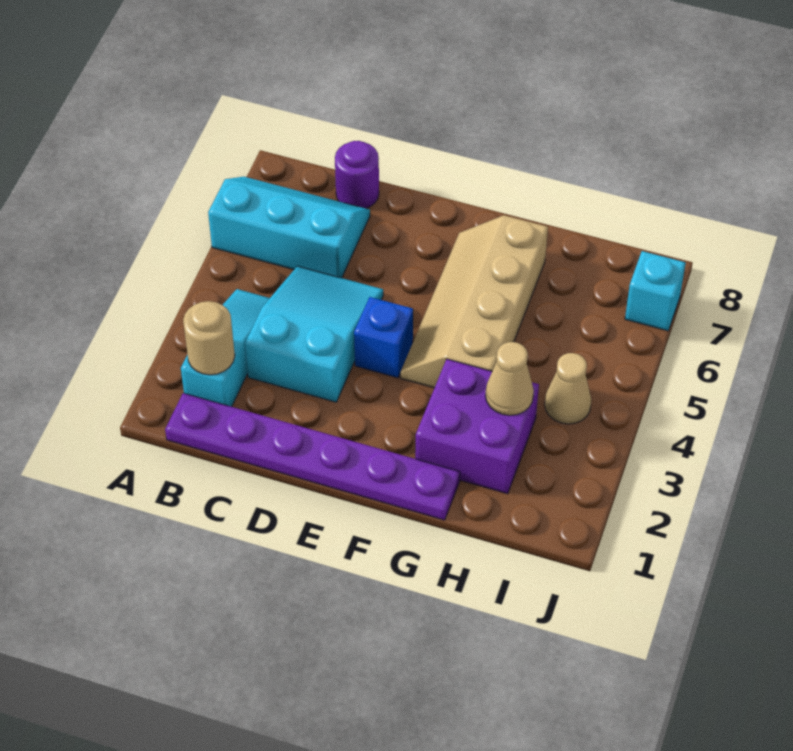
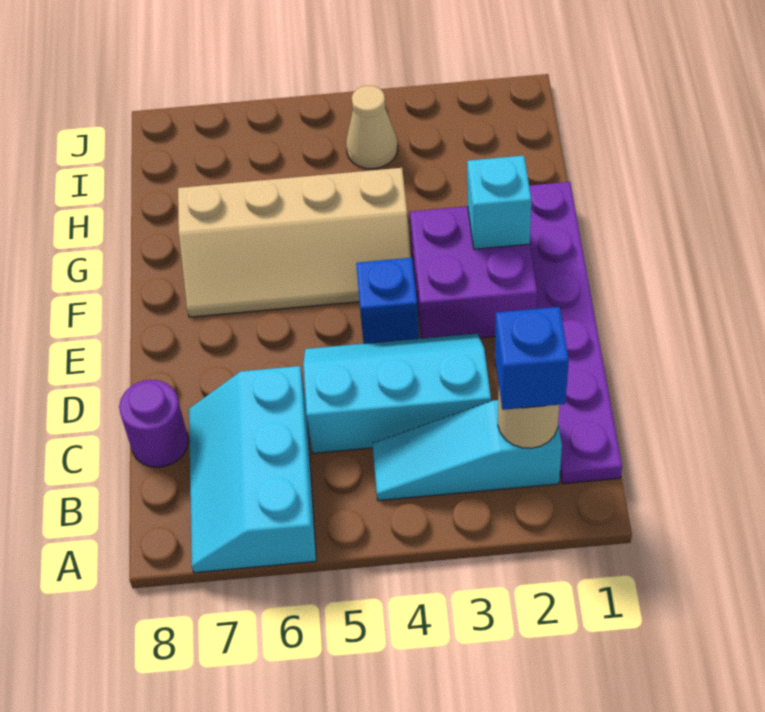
none -> blue 1x1 brick [495,307,569,410]
cyan 2x3 slope [245,266,383,402] -> cyan 2x3 slope turned to [303,333,491,453]
purple 2x2 brick [415,359,539,494] -> purple 2x2 brick moved to [410,206,537,338]
tan 1x1 cone [486,342,534,415] -> none
cyan 1x1 brick [625,251,686,331] -> cyan 1x1 brick moved to [467,156,531,249]

